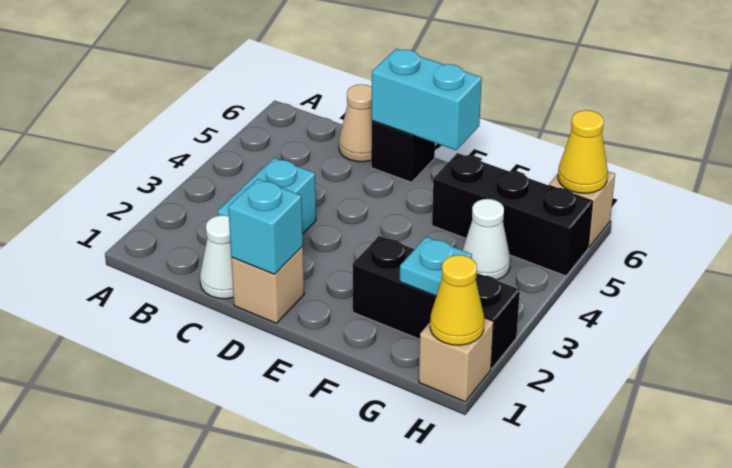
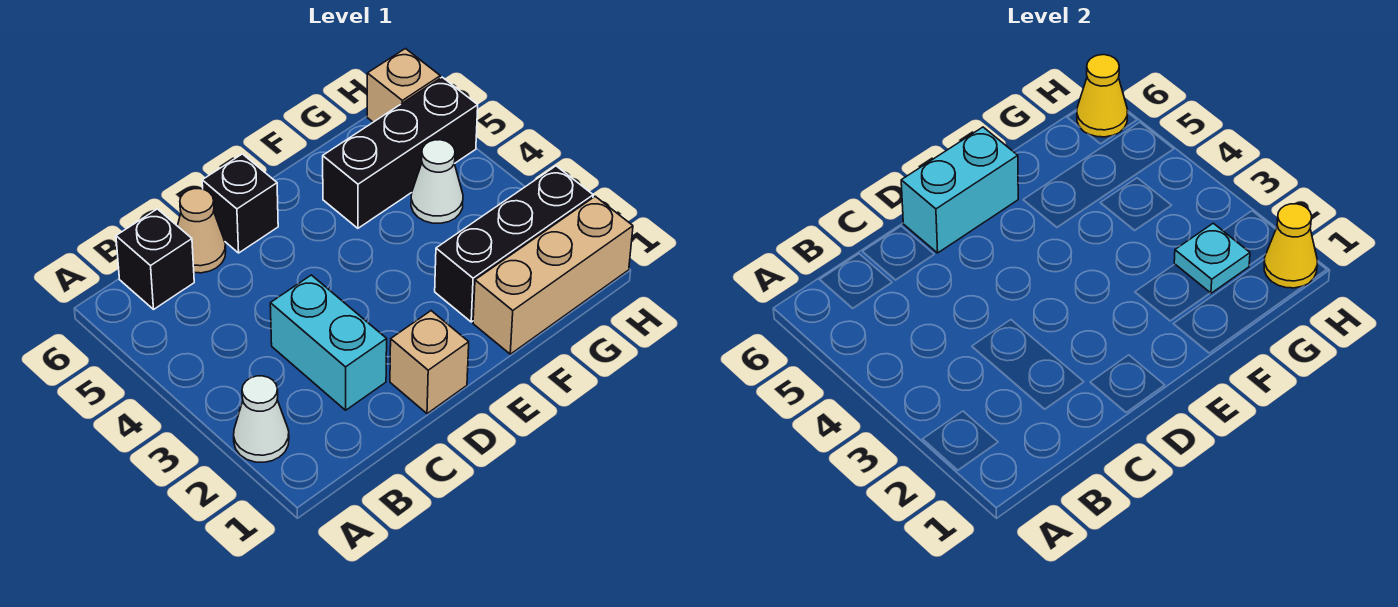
none -> black 1x1 brick [116,209,194,309]
white 1x1 cone [200,215,234,299] -> white 1x1 cone moved to [234,376,289,462]
cyan 1x1 brick [228,179,303,274] -> none
tan 1x1 brick [419,318,494,402] -> tan 1x3 brick [473,196,633,354]

